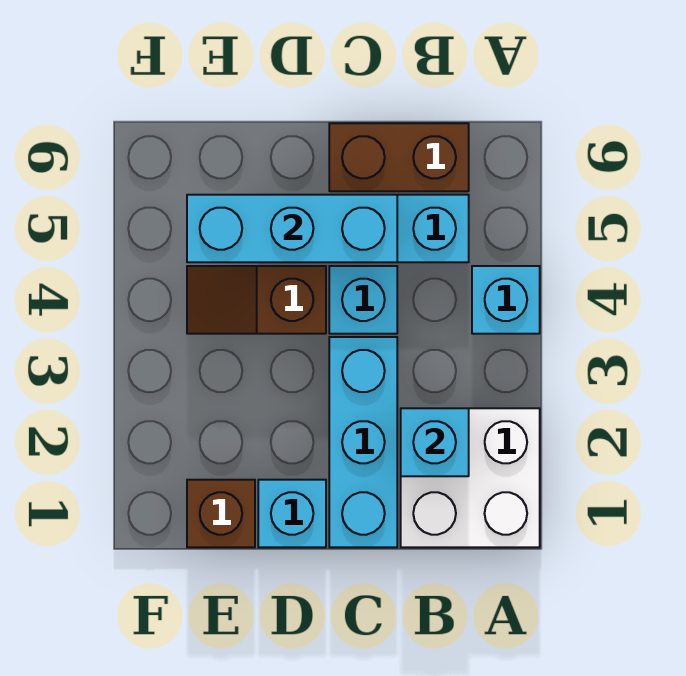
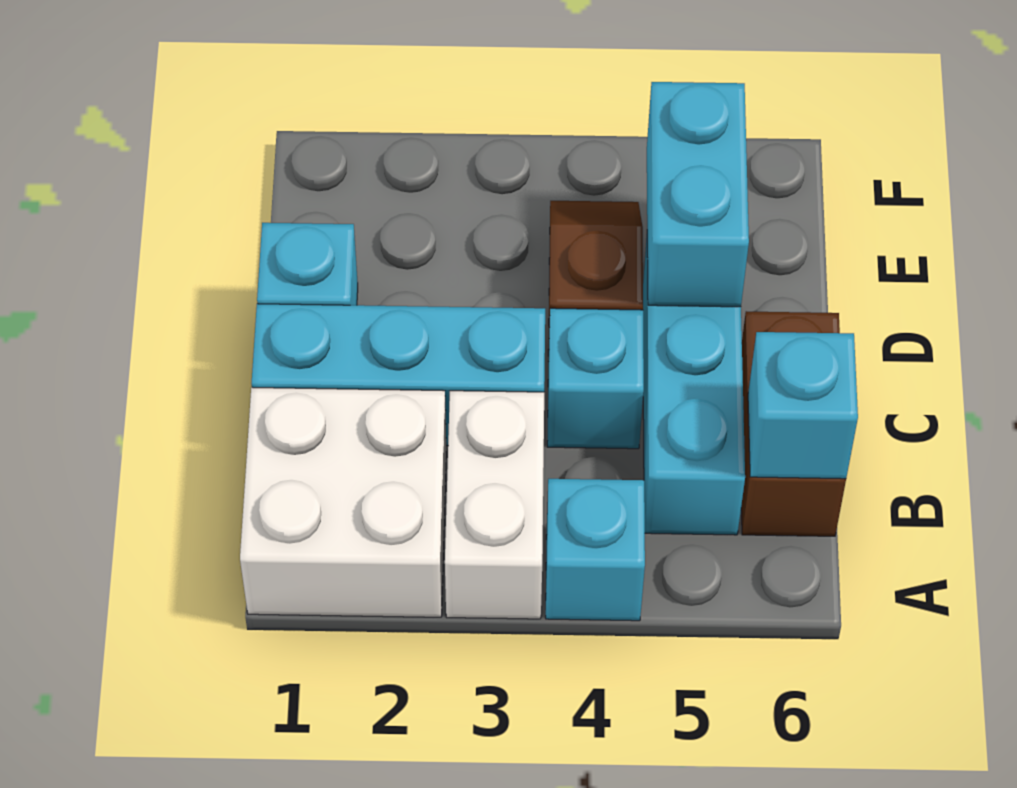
none -> white 1x2 brick [445,391,544,619]
cyan 1x1 brick [401,408,469,476] -> cyan 1x1 brick moved to [748,332,858,479]
cyan 1x3 brick [187,195,397,262] -> cyan 1x2 brick [647,82,749,307]
brown 1x1 brick [187,480,255,547] -> none

